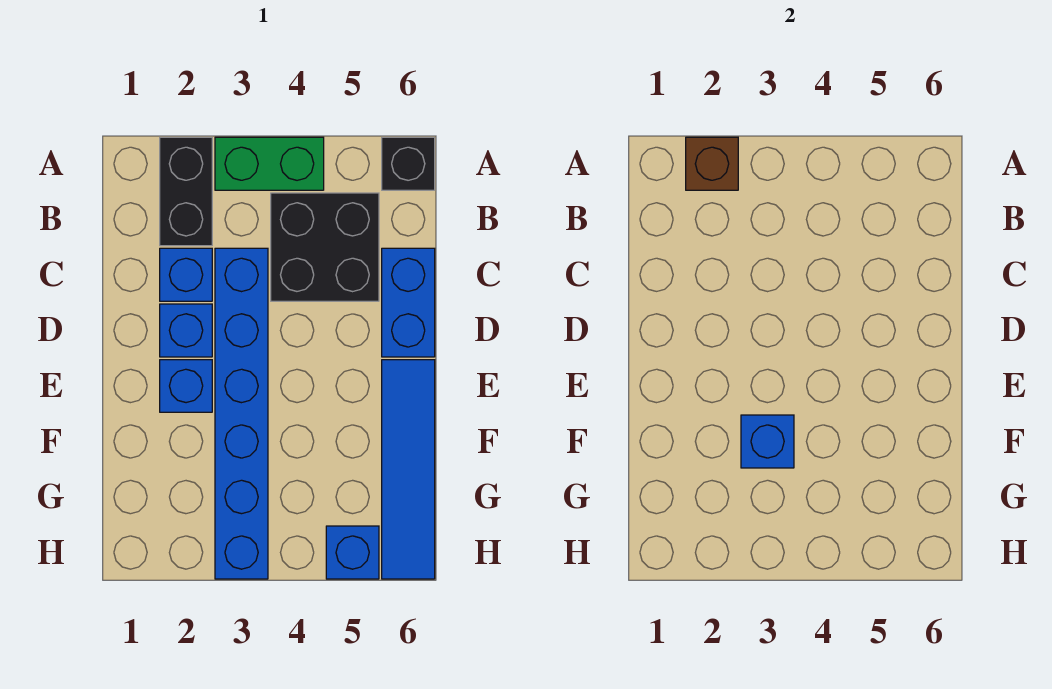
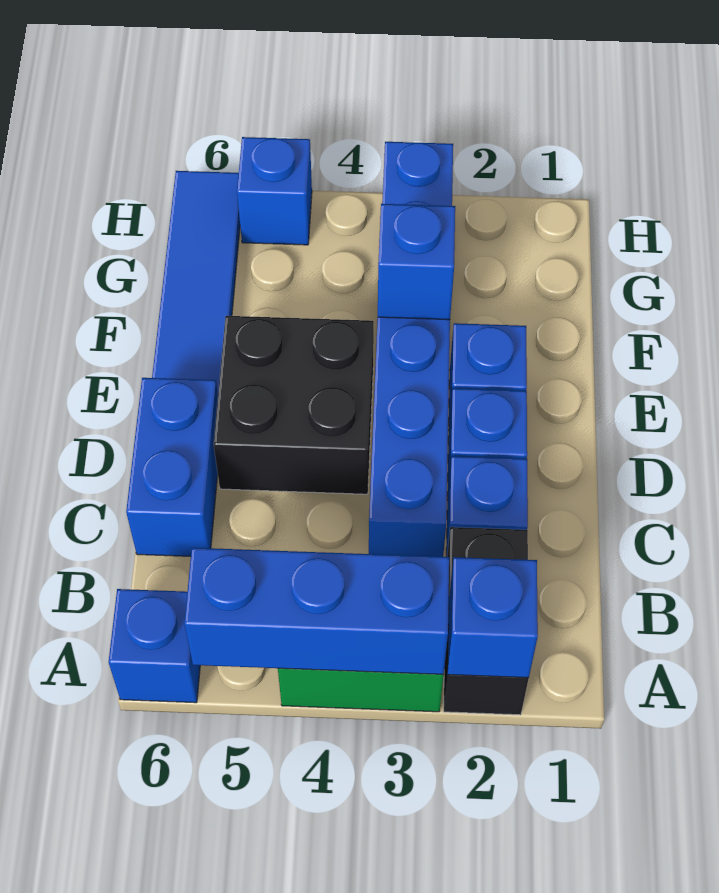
brown 1x1 brick [686,137,738,190] -> blue 1x1 brick [448,557,538,678]
none -> blue 1x3 brick [184,548,449,674]
black 1x1 brick [382,137,435,190] -> blue 1x1 brick [109,589,200,703]
black 2x2 brick [271,193,379,301] -> black 2x2 brick moved to [214,316,374,494]

